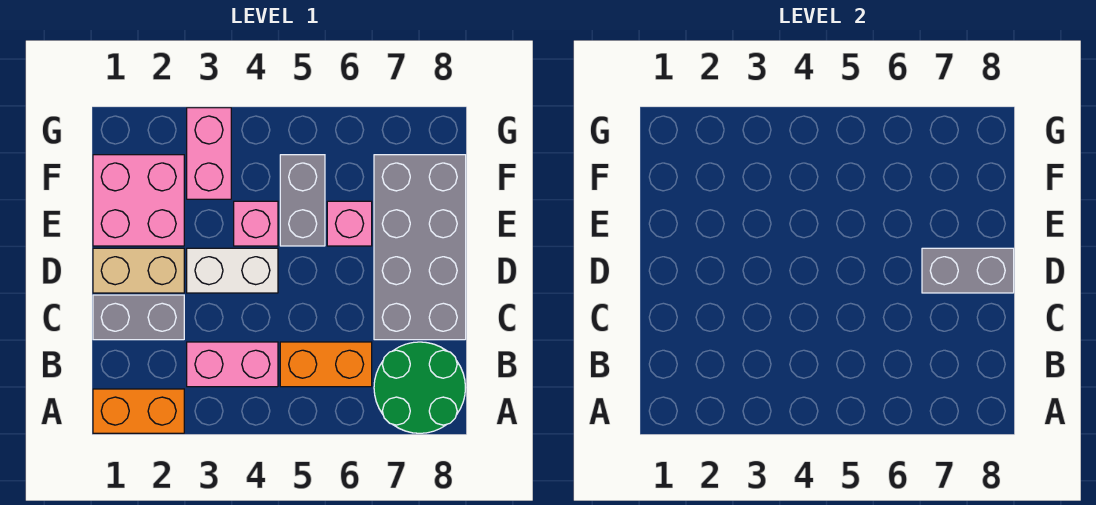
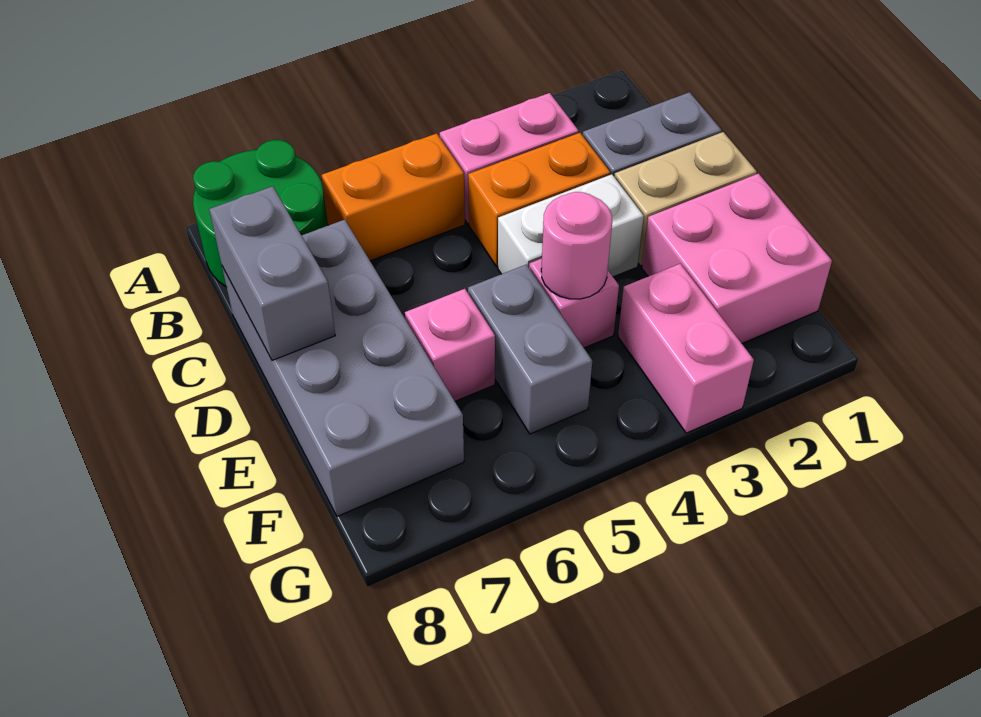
orange 1x2 brick [93,389,184,433] -> orange 1x2 brick moved to [468,133,610,267]
grey 1x2 brick [922,248,1014,293] -> grey 1x2 brick turned to [209,186,335,360]
none -> pink 1x1 round brick [541,192,612,299]

